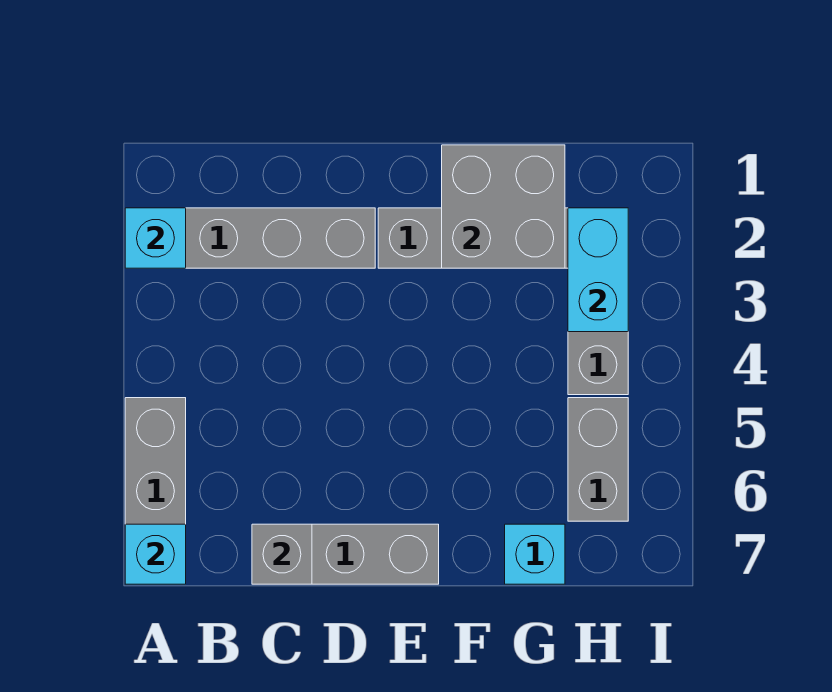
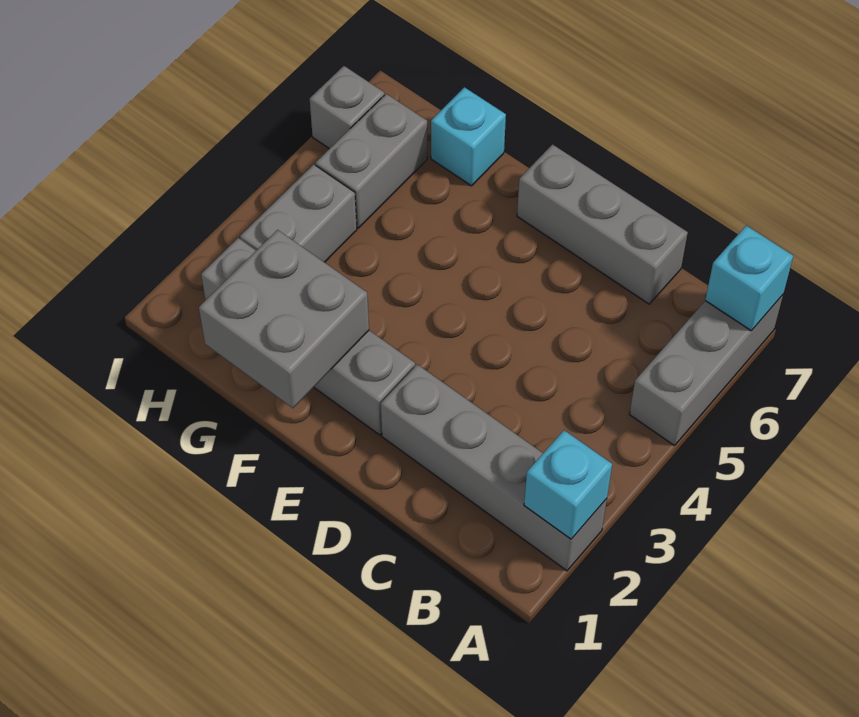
grey 1x1 brick [252,524,312,584] -> grey 1x1 brick moved to [310,66,384,149]
cyan 1x2 brick [568,208,628,332] -> none

